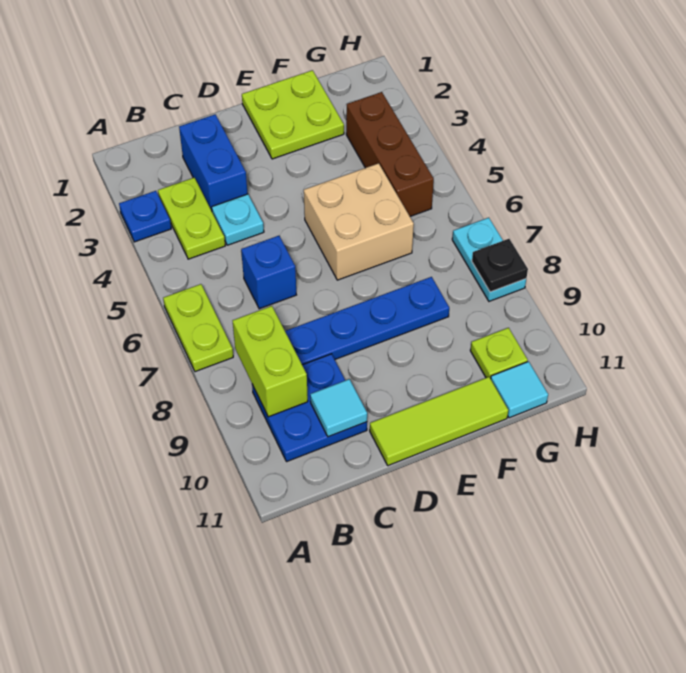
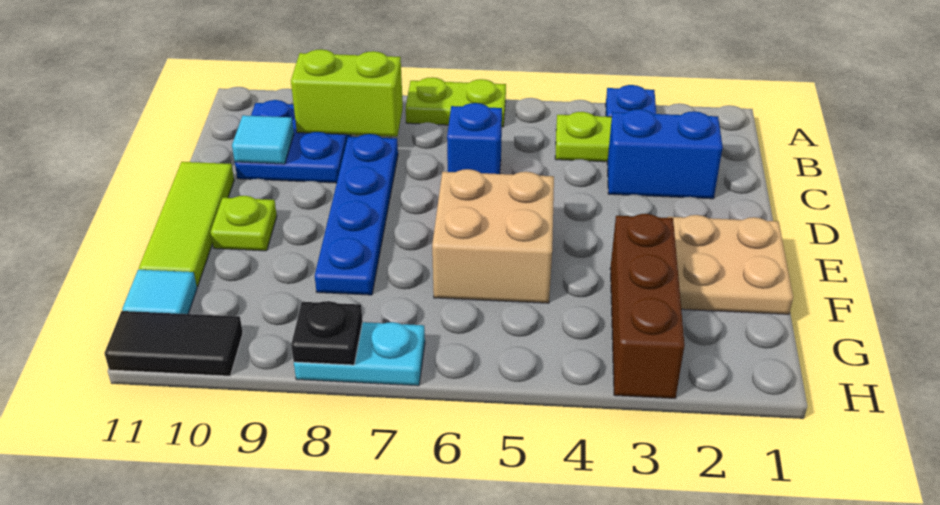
cyan 1x1 plate [212,194,264,245] -> none
lime 2x2 plate [242,70,344,159] -> tan 2x2 plate [668,215,793,314]
brown 1x3 brick [346,92,434,216] -> brown 1x3 brick turned to [610,214,685,398]
lime 1x1 plate [470,328,528,379] -> lime 1x1 plate moved to [211,196,277,251]
none -> black 1x2 tile [105,311,243,376]

